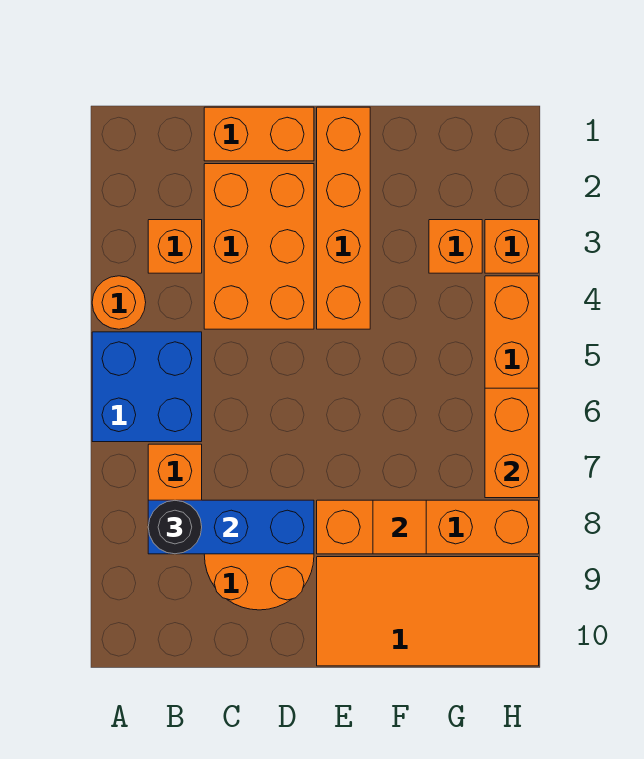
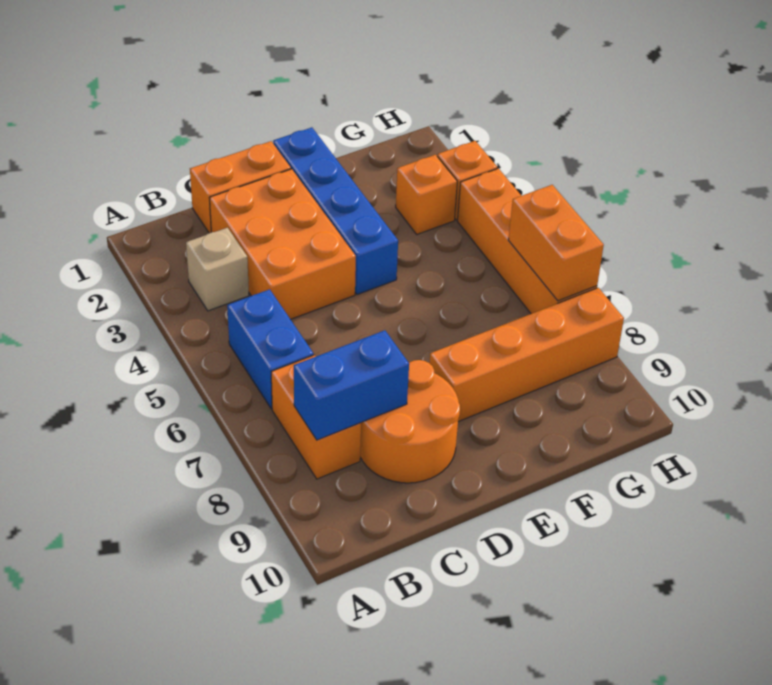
orange 1x1 round brick [92,276,146,329] -> none
blue 2x2 brick [92,332,202,442] -> blue 1x2 brick [227,289,314,409]
orange 1x1 brick [148,220,202,273] -> tan 1x1 brick [186,228,249,311]
blue 1x3 brick [148,500,314,554] -> blue 1x2 brick [294,330,409,440]
black 1x1 round brick [148,500,202,554] -> none
orange 1x4 brick [317,107,370,329] -> blue 1x4 brick [273,127,398,294]
orange 2x4 tile [317,557,539,666] -> none
orange 1x1 tile [373,500,426,554] -> none

